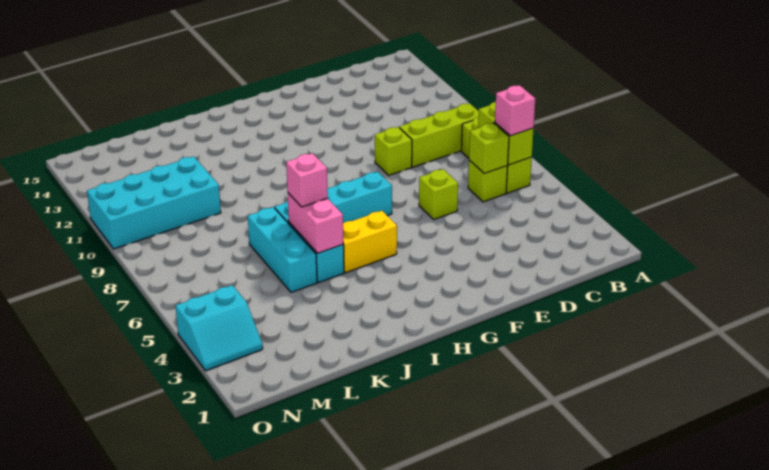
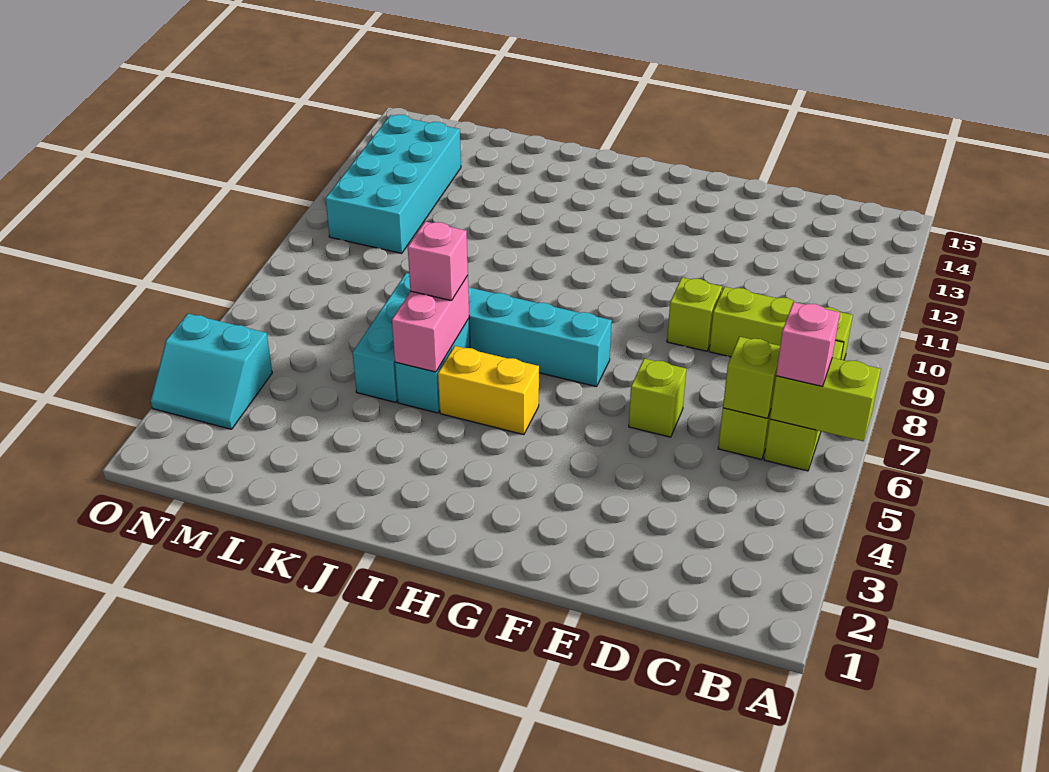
lime 1x2 brick [478,102,534,165] -> lime 1x2 brick turned to [770,358,881,441]
cyan 2x4 brick [87,156,221,249] -> cyan 2x4 brick turned to [325,115,461,253]

